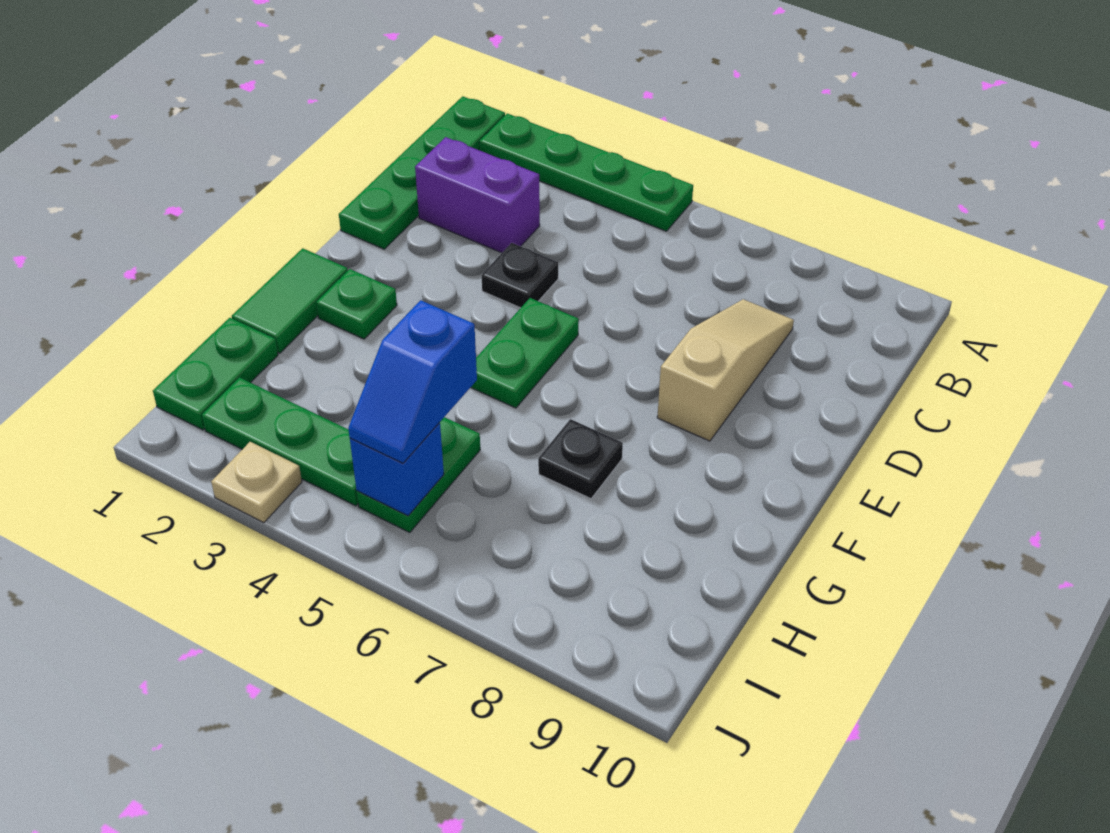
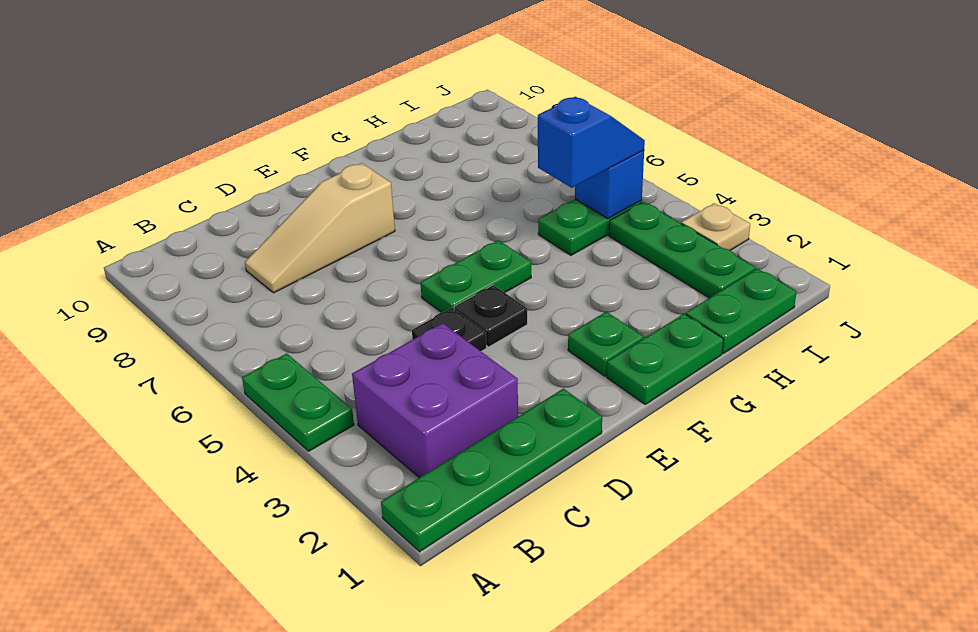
green 1x4 plate [479,113,693,231] -> green 1x2 plate [242,353,354,451]
purple 1x2 brick [415,137,540,253] -> purple 2x2 brick [352,323,518,478]
green 1x2 tile [232,248,348,353] -> green 1x2 plate [607,314,723,404]
black 1x1 plate [538,419,623,499] -> black 1x1 plate moved to [454,285,527,347]

